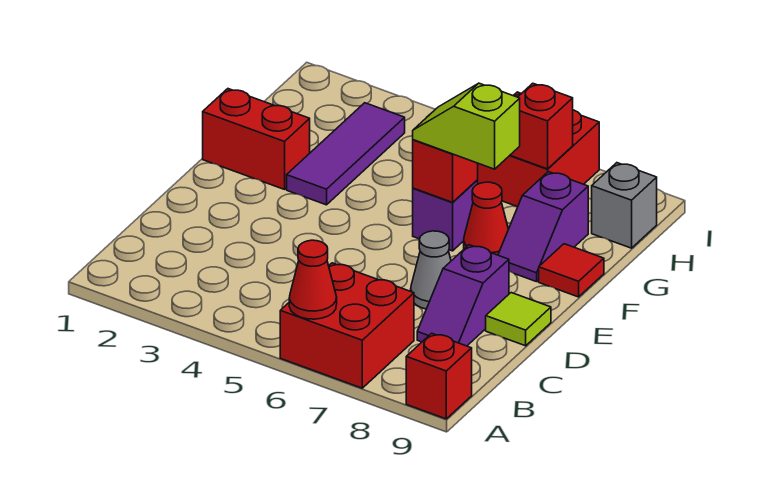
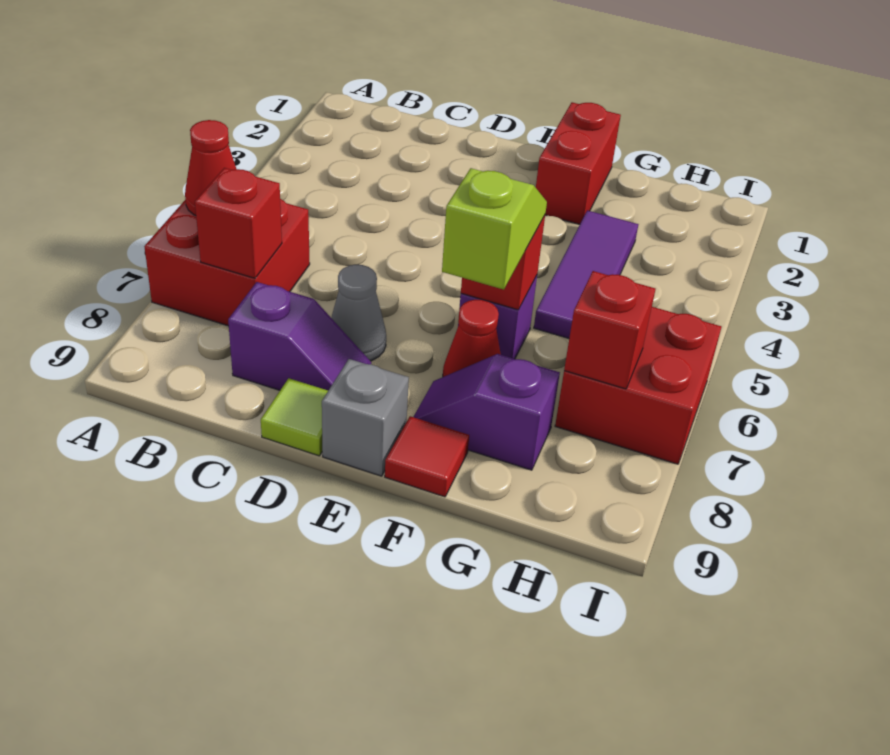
red 1x1 brick [406,333,472,419] -> red 1x1 brick moved to [195,168,282,278]
purple 1x2 slope [417,245,509,346] -> purple 1x2 slope turned to [228,282,371,390]
purple 1x3 tile [287,103,405,205] -> purple 1x3 tile turned to [534,210,638,338]
grey 1x1 brick [592,163,657,248] -> grey 1x1 brick moved to [322,359,409,476]

